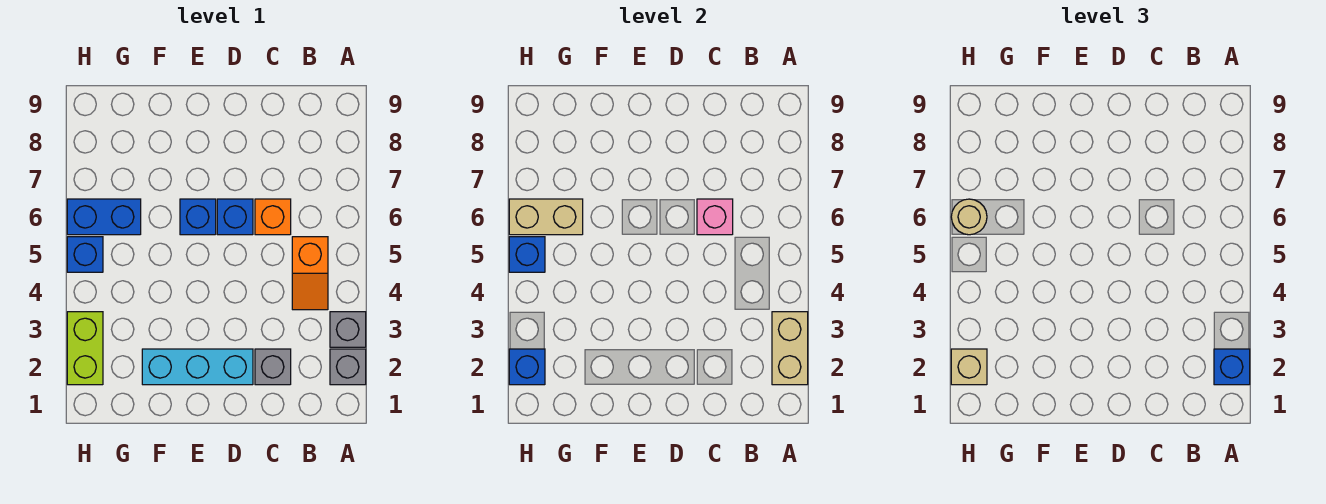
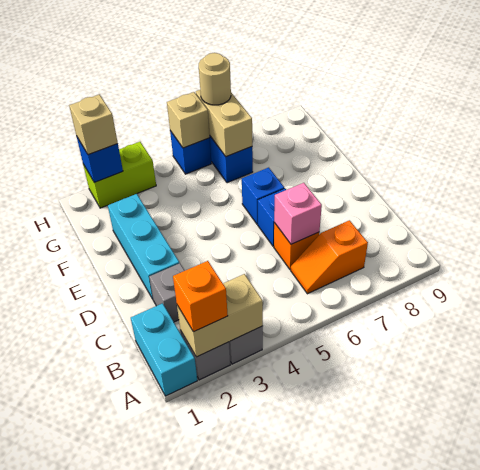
none -> cyan 1x2 brick [131,303,197,396]
blue 1x1 brick [1214,349,1250,385] -> orange 1x1 brick [173,261,228,332]
orange 1x2 slope [292,237,328,310] -> orange 1x2 slope moved to [291,220,368,294]
blue 1x1 brick [509,237,545,272] -> tan 1x1 brick [167,92,210,148]

